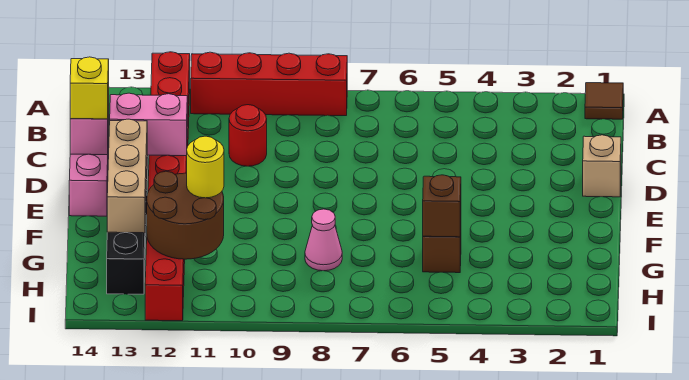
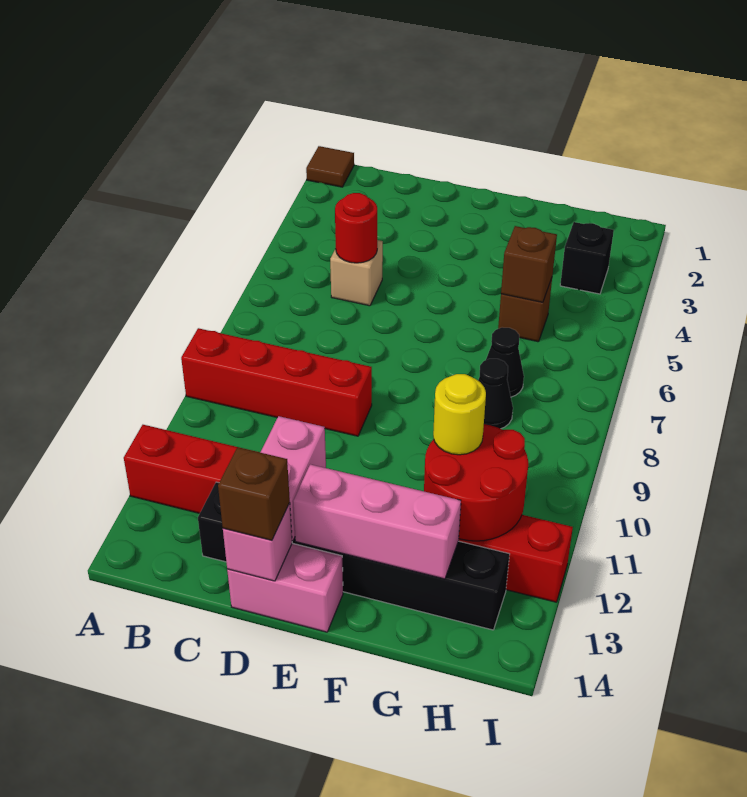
red 1x4 brick [191,52,347,116] -> red 1x4 brick turned to [181,328,372,436]
red 1x1 round brick [229,105,267,166] -> red 1x1 round brick moved to [335,193,377,263]
tan 1x1 brick [583,135,621,197] -> tan 1x1 brick moved to [330,240,383,306]
yellow 1x1 brick [70,57,109,119] -> brown 1x1 brick [218,447,290,541]
tan 1x3 brick [107,119,147,233] -> pink 1x3 brick [293,464,461,579]
none -> black 1x1 cone [486,327,524,397]
pink 1x1 cone [305,209,342,271] -> black 1x1 cone [478,359,513,429]
brown 2x2 round brick [147,171,224,259] -> red 2x2 round brick [424,424,528,541]
none -> black 1x1 brick [560,222,614,294]

